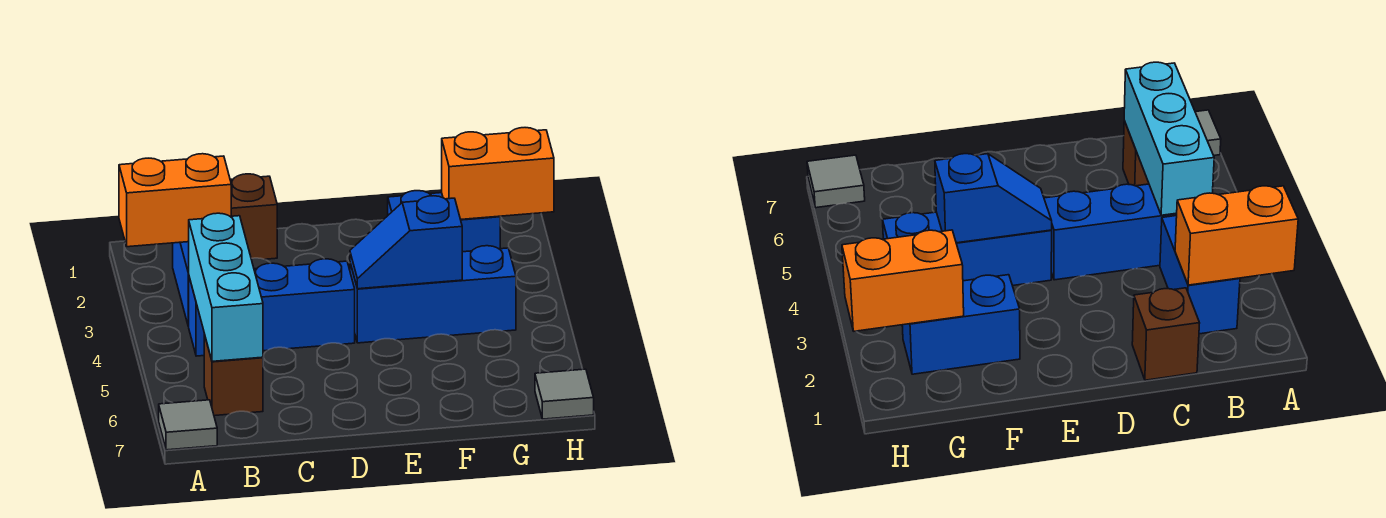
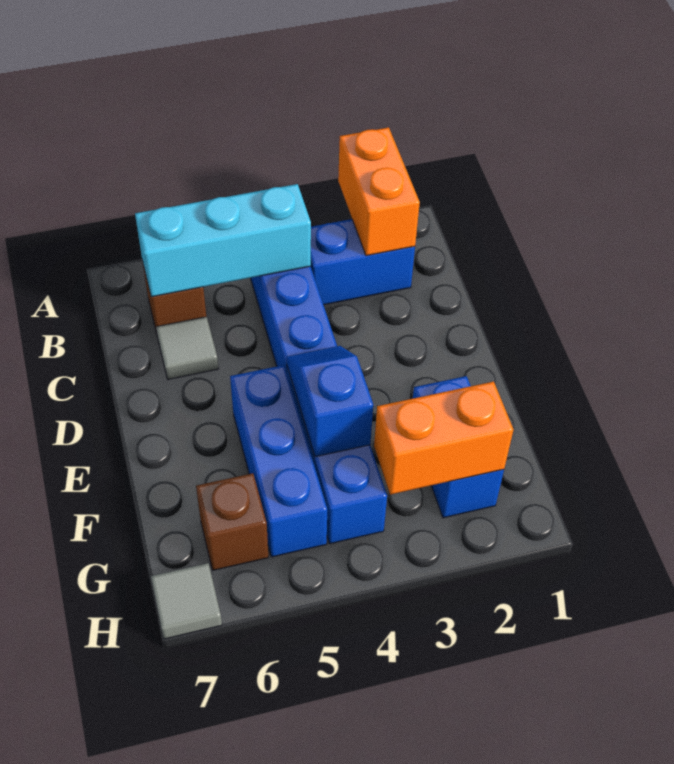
grey 1x1 tile [159,400,217,450] -> grey 1x1 tile moved to [156,317,218,380]
brown 1x1 brick [230,174,277,259] -> brown 1x1 brick moved to [196,473,268,570]
none -> blue 1x3 brick [230,365,327,557]
orange 1x2 brick [442,128,554,220] -> orange 1x2 brick turned to [374,381,514,495]

